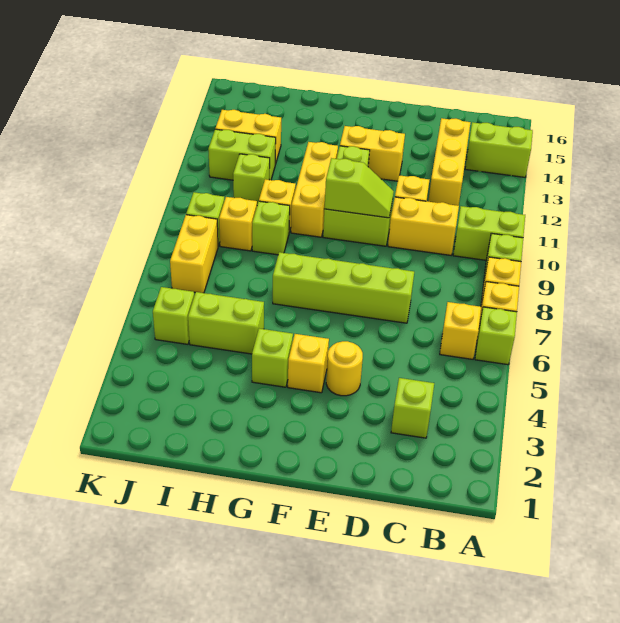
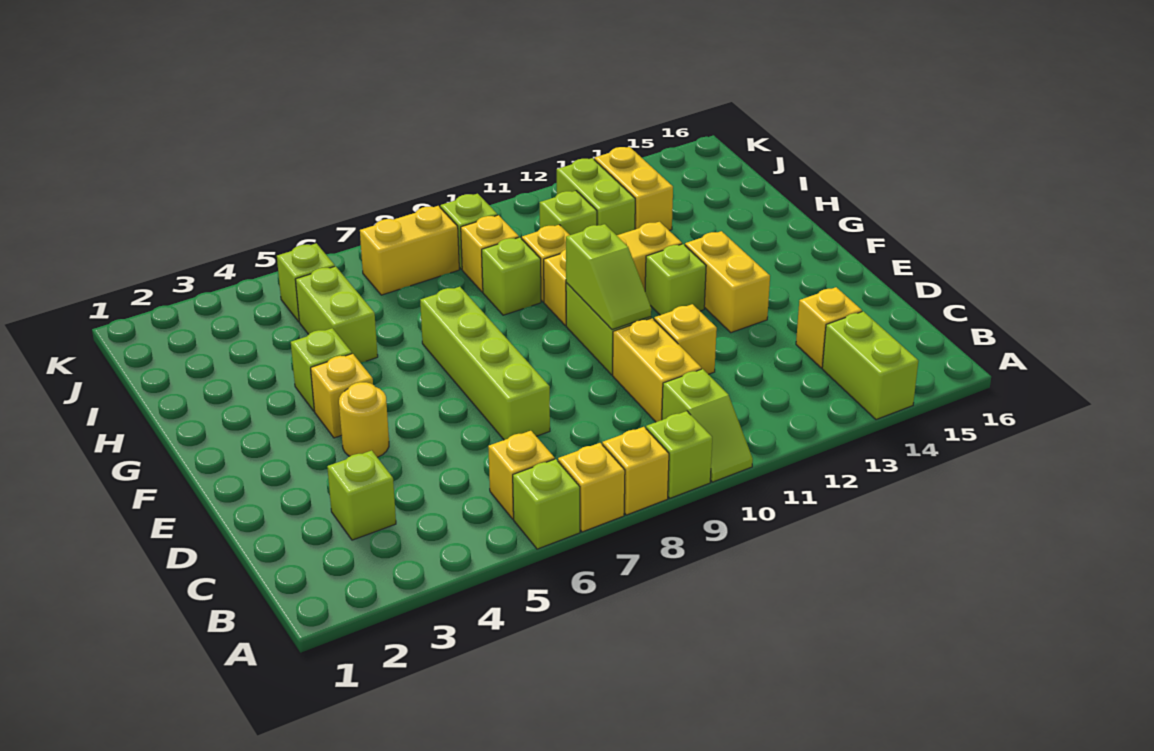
lime 1x2 brick [453,206,525,260] -> lime 1x2 slope [662,369,753,482]
yellow 1x3 brick [428,118,471,206] -> yellow 1x1 brick [796,287,862,368]

